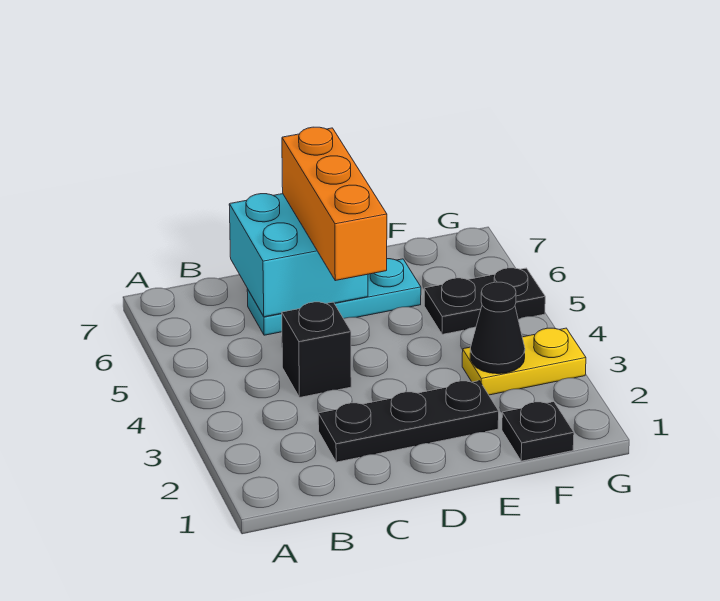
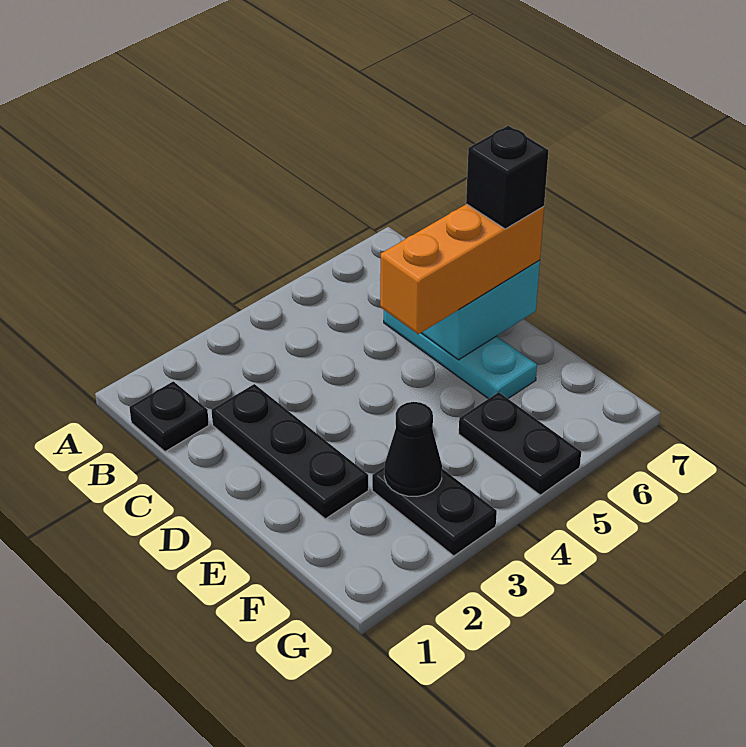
black 1x1 brick [282,302,351,397] -> black 1x1 brick moved to [466,126,549,229]
black 1x1 plate [502,402,574,461] -> black 1x1 plate moved to [129,381,209,452]
yellow 1x2 plate [462,328,586,395] -> black 1x2 plate [372,467,497,556]

